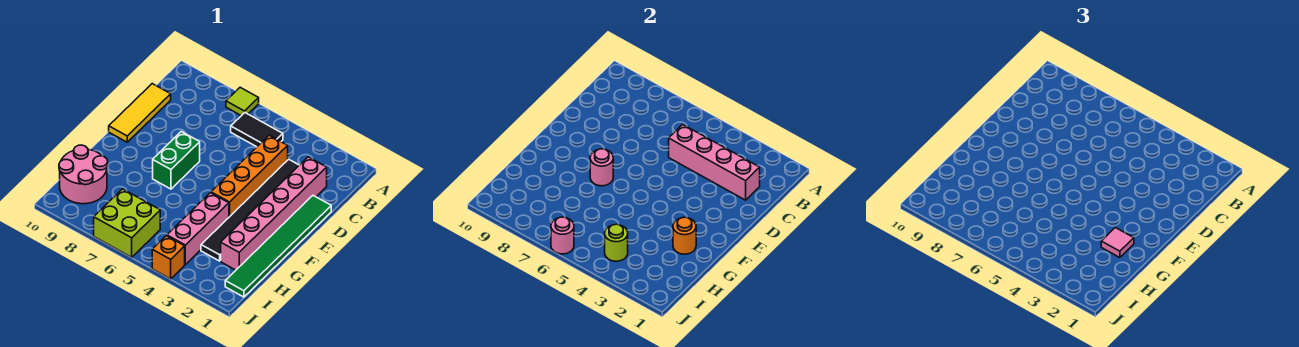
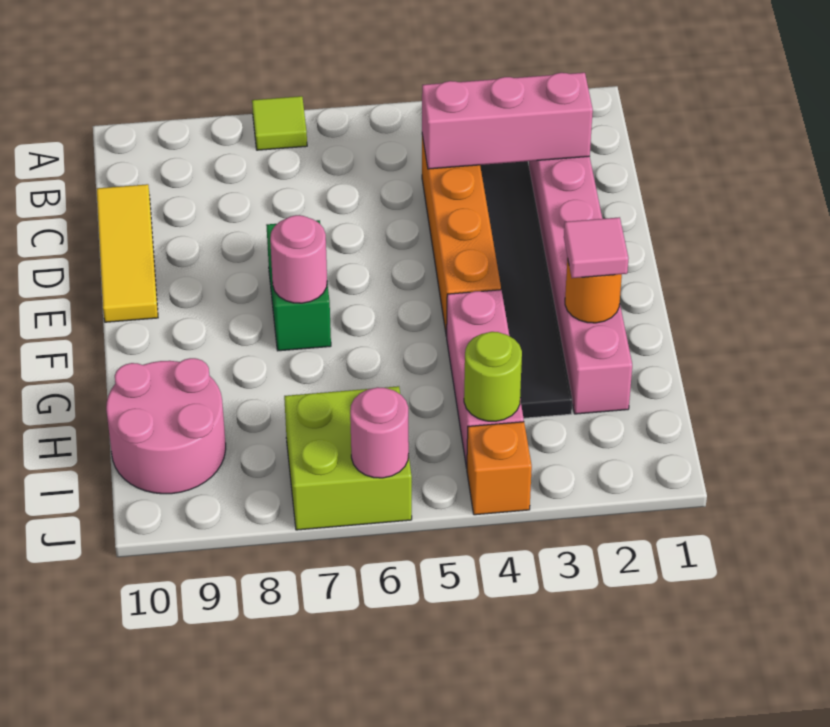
black 1x2 tile [231,113,283,147] -> none
pink 1x4 brick [669,124,760,200] -> pink 1x3 brick [422,73,593,169]
green 1x6 tile [225,196,331,297] -> none

